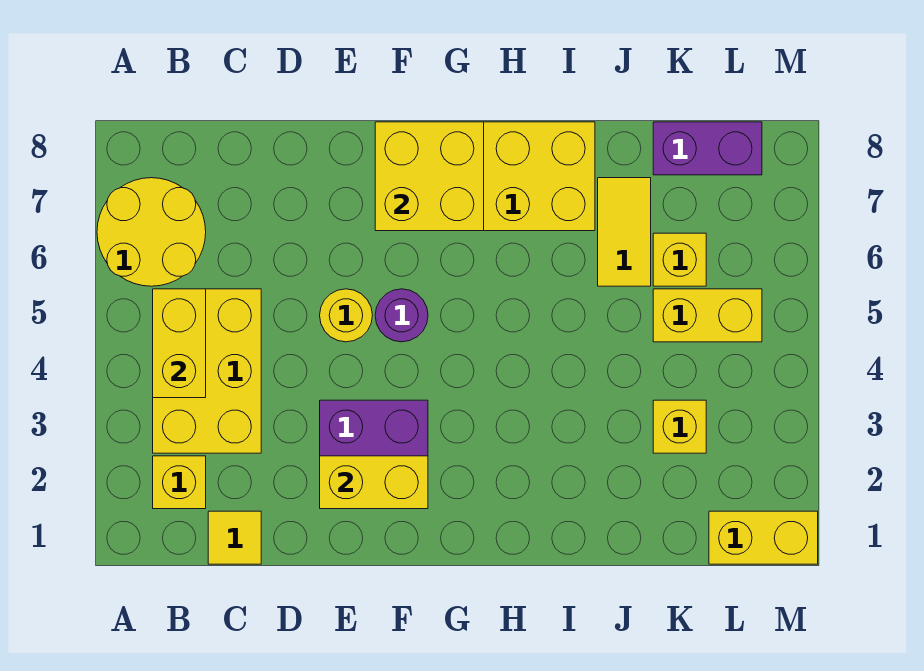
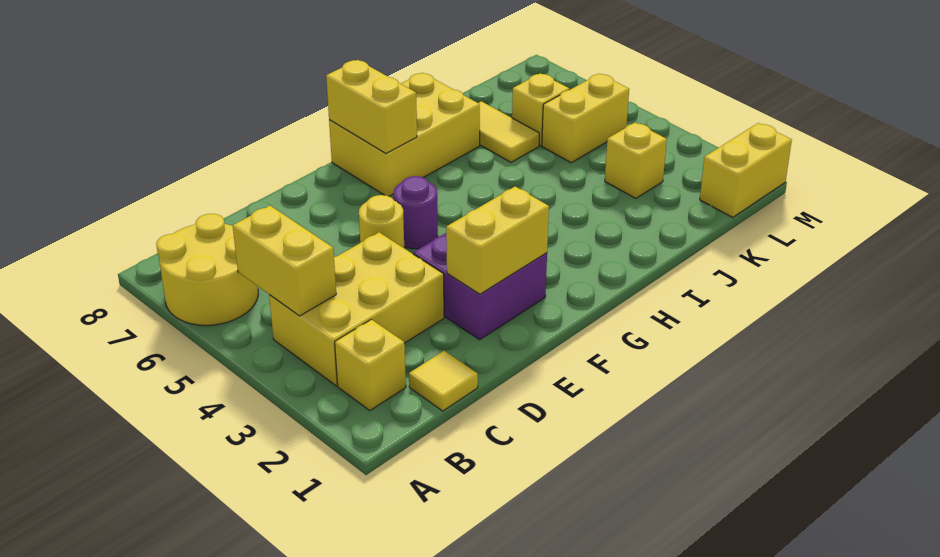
yellow 2x3 brick [153,289,261,453] -> yellow 2x3 brick turned to [269,232,444,386]
yellow 2x2 brick [375,122,484,231] -> yellow 1x2 brick [326,60,417,154]
purple 1x2 brick [653,122,762,175] -> none

